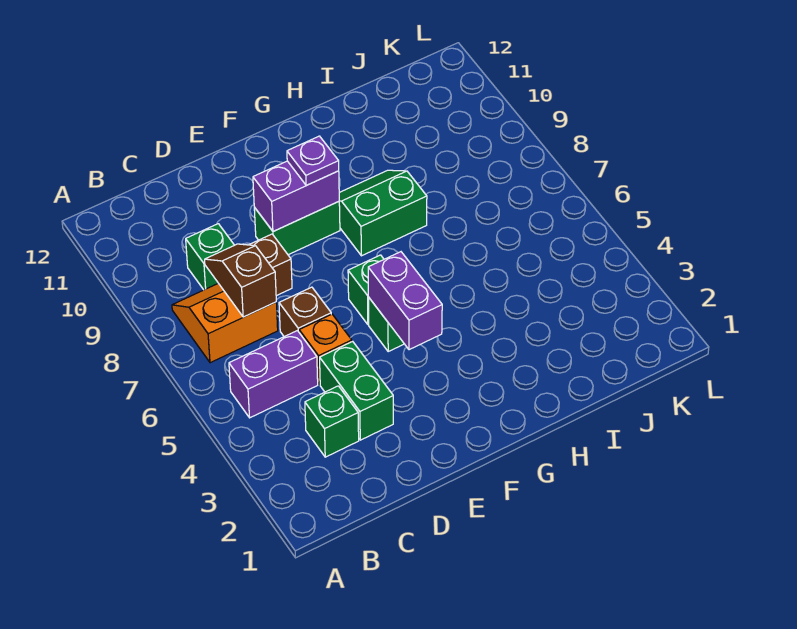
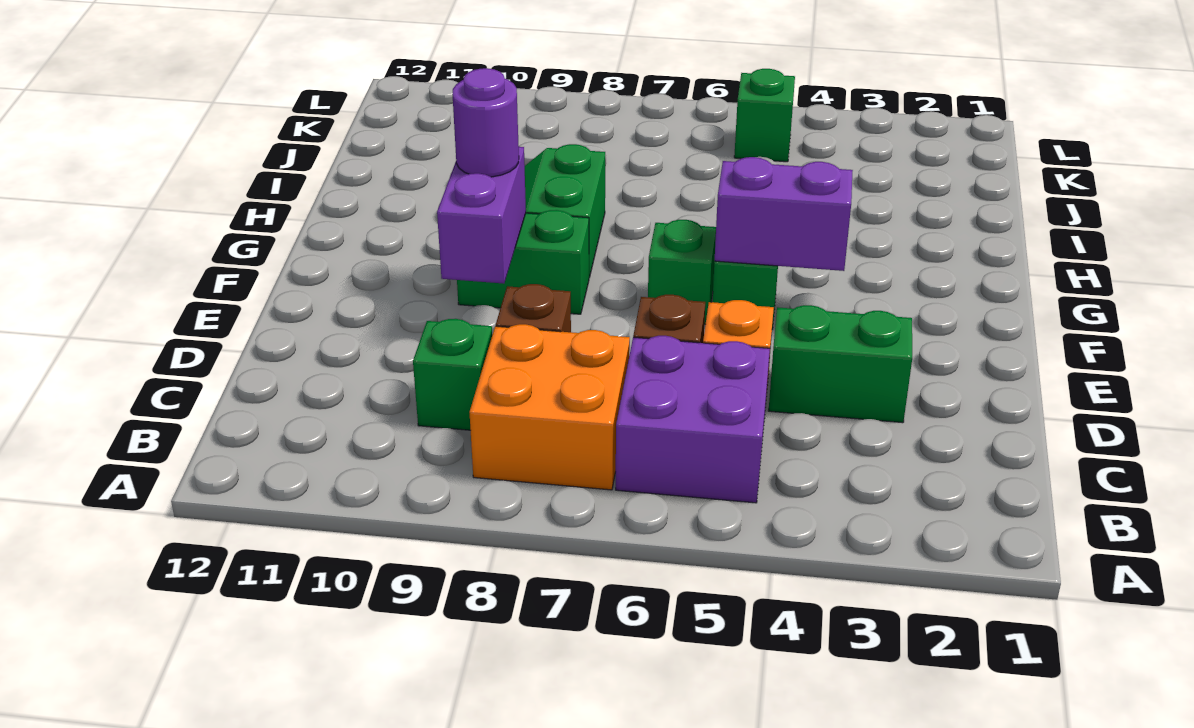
purple 1x2 brick [229,331,318,418] -> purple 2x2 brick [616,336,770,503]
orange 2x2 slope [172,283,278,363] -> orange 2x2 brick [469,324,630,490]
green 1x1 brick [305,386,359,457] -> green 1x1 brick moved to [734,69,795,162]
brown 1x2 slope [205,244,276,317] -> none
green 1x2 brick [254,202,340,255] -> green 1x2 brick turned to [457,210,589,314]
purple 1x1 plate [287,136,339,185] -> purple 1x1 round brick [452,68,519,177]

